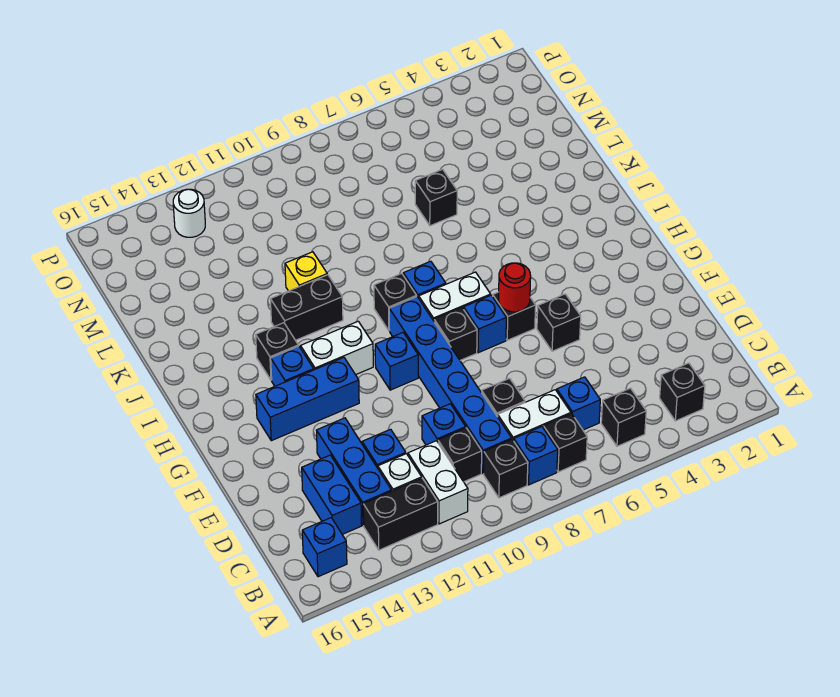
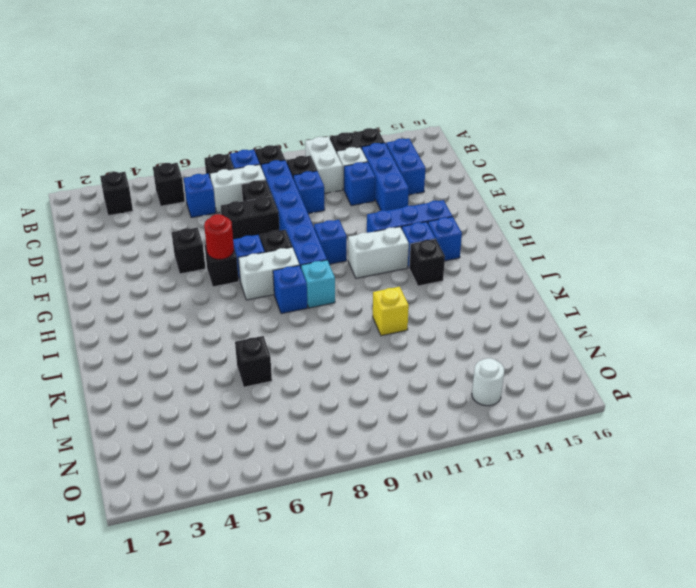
blue 1x1 brick [302,518,347,577] -> blue 1x1 brick moved to [428,217,462,261]
black 1x1 brick [374,273,417,331] -> cyan 1x1 brick [301,260,335,308]
black 1x2 brick [270,275,343,340] -> black 1x2 brick moved to [221,196,280,239]

